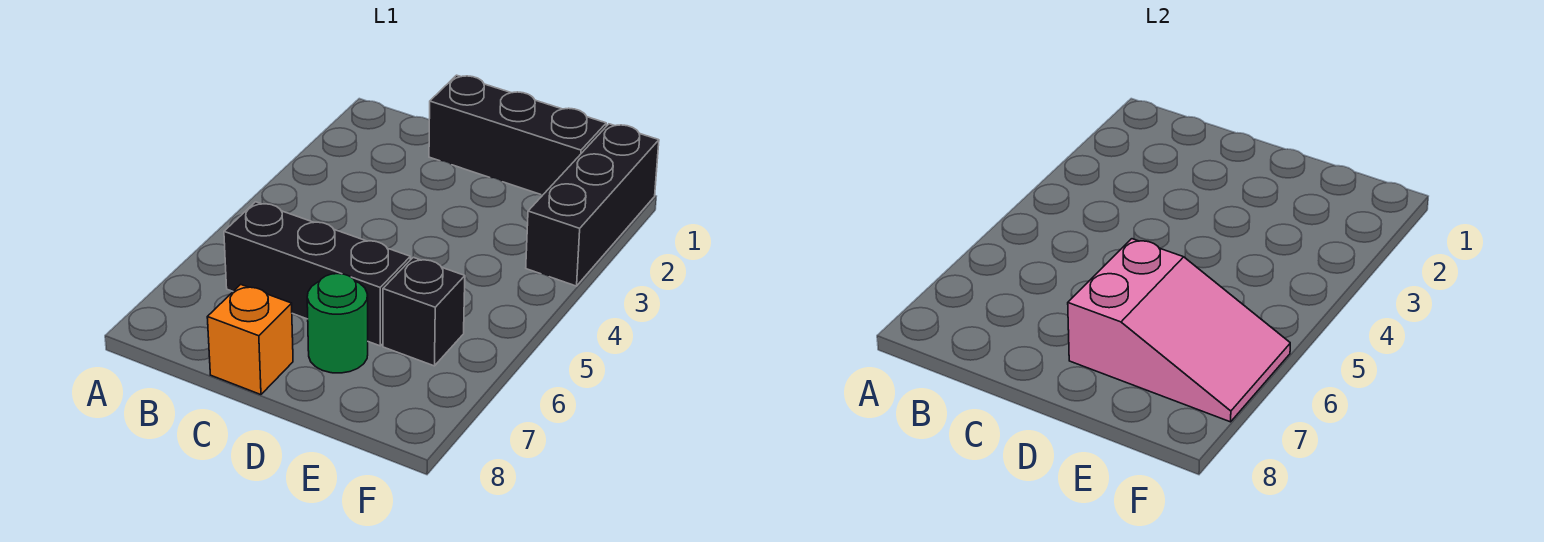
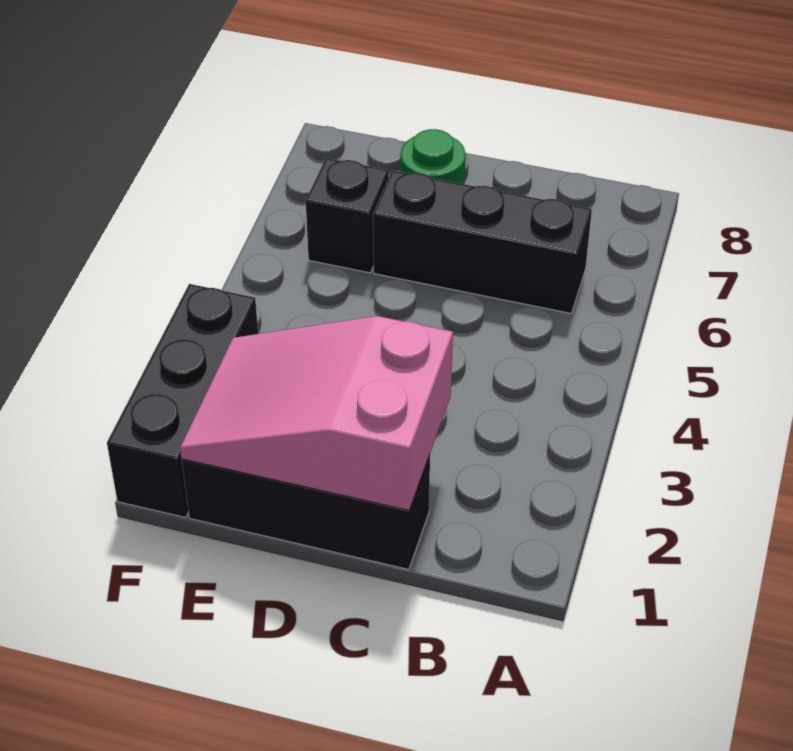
orange 1x1 brick [207,284,293,395] -> none
pink 2x3 slope [1068,239,1290,422] -> pink 2x3 slope moved to [180,316,453,510]

